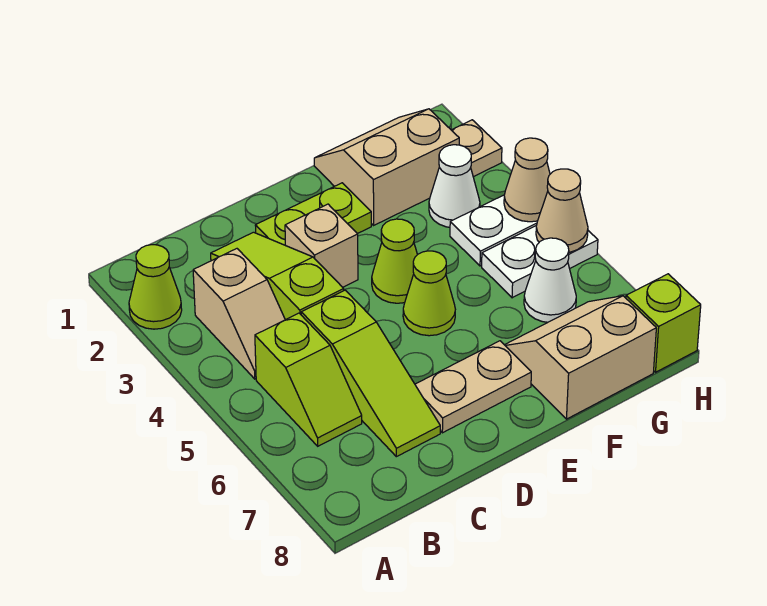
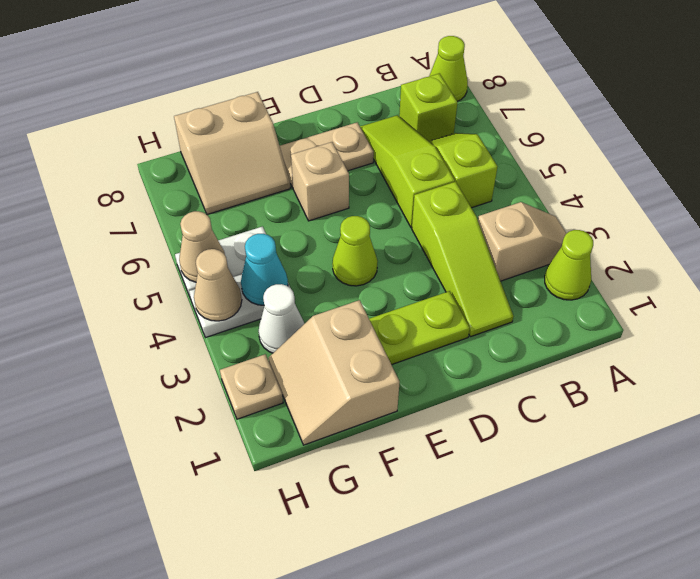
tan 1x2 slope [193,249,285,379] -> tan 1x2 slope turned to [478,202,567,281]
tan 1x1 brick [285,204,358,287] -> tan 1x1 brick moved to [291,142,349,221]
lime 1x1 cone [403,251,455,336] -> lime 1x1 cone moved to [429,36,468,101]
tan 2x2 slope [314,109,459,225] -> tan 2x2 slope turned to [269,300,400,445]
none -> cyan 1x1 cone [241,234,288,305]
white 1x1 cone [524,238,576,322] -> none
lime 1x1 brick [626,274,701,372] -> lime 1x1 brick moved to [399,73,458,141]

